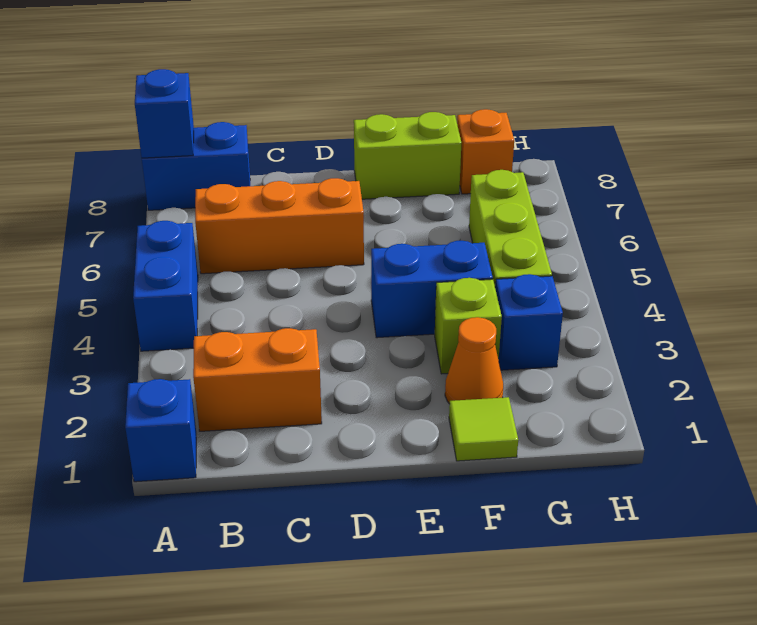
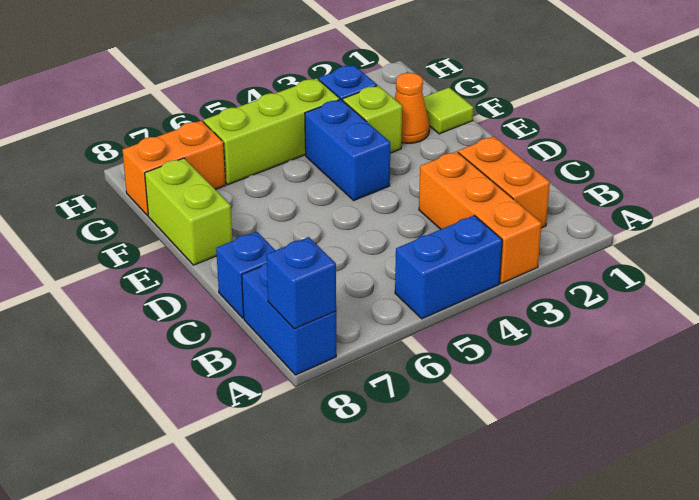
blue 1x1 brick [125,379,196,482] -> blue 1x1 brick moved to [216,232,275,318]
orange 1x3 brick [195,178,364,274] -> orange 1x3 brick moved to [419,151,542,283]
orange 1x1 brick [457,109,514,194] -> orange 1x2 brick [122,121,226,216]

